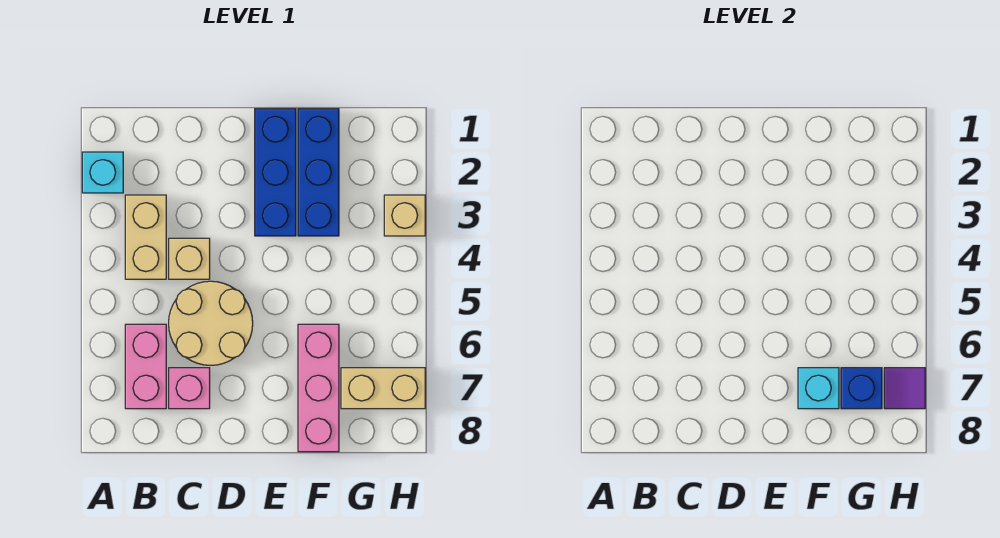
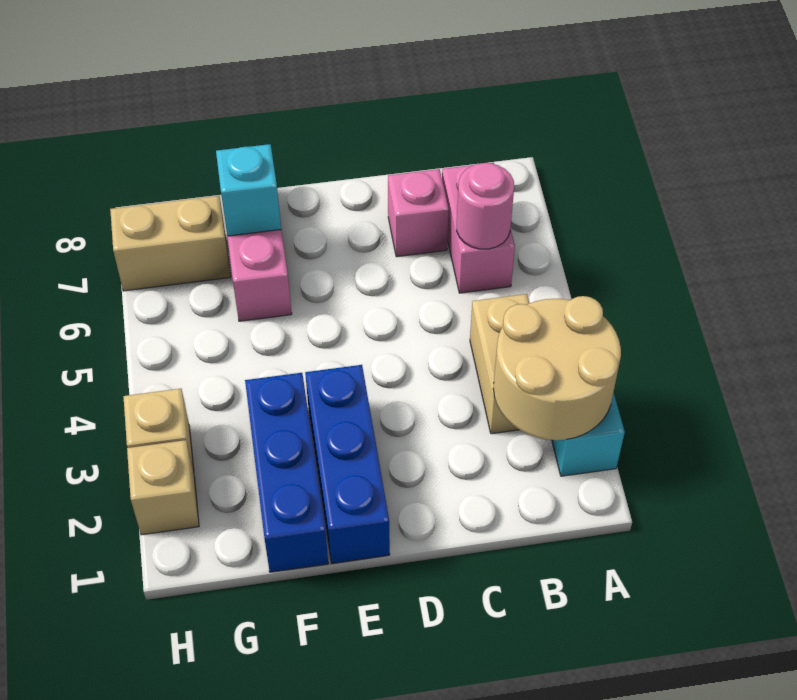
none -> pink 1x1 round brick [457,163,514,249]
tan 1x1 brick [169,238,210,279] -> tan 1x1 brick moved to [127,440,199,535]
tan 2x2 round brick [169,281,253,365] -> tan 2x2 round brick moved to [493,296,621,440]
blue 1x1 brick [841,368,882,409] -> none
purple 1x1 tile [884,368,925,409] -> none

